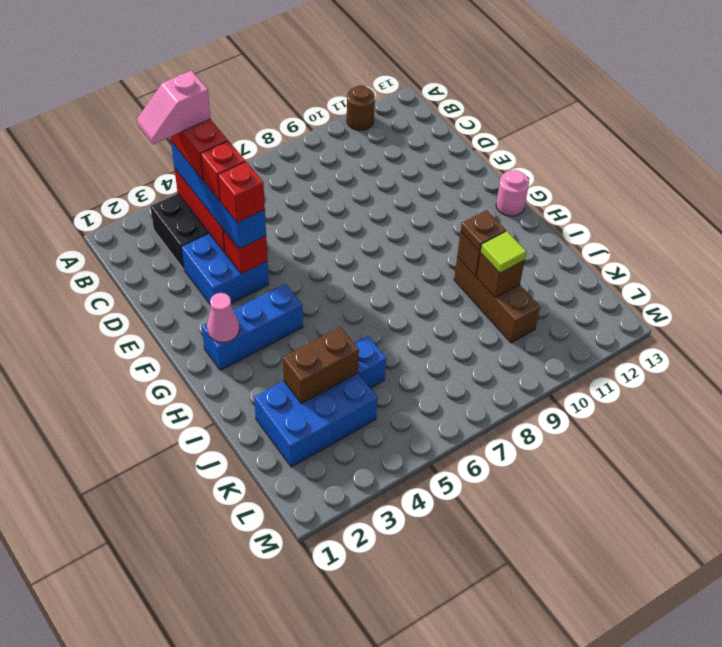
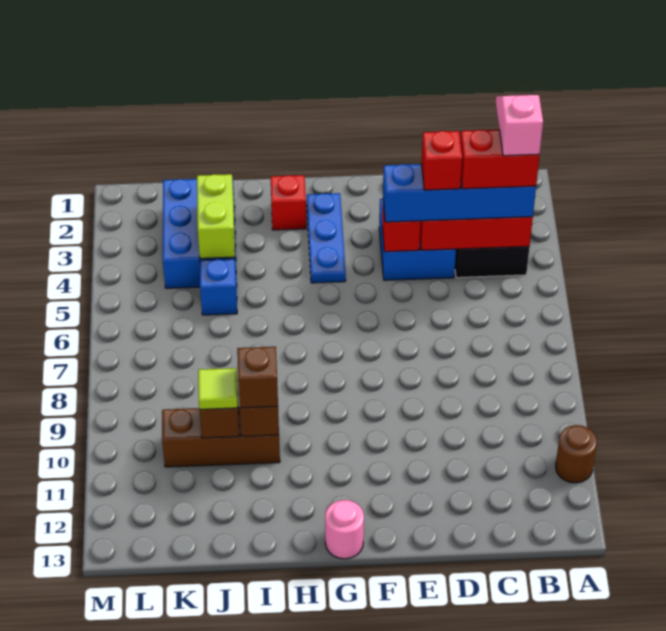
red 1x1 brick [218,162,265,223] -> red 1x1 brick moved to [271,175,306,230]
blue 1x3 brick [202,284,303,370] -> blue 1x3 plate [307,193,346,283]
pink 1x1 cone [207,293,239,343] -> none
brown 1x1 plate [461,210,506,251] -> brown 1x1 brick [237,347,278,408]
brown 1x2 brick [283,327,359,404] -> lime 1x2 brick [197,174,235,258]

